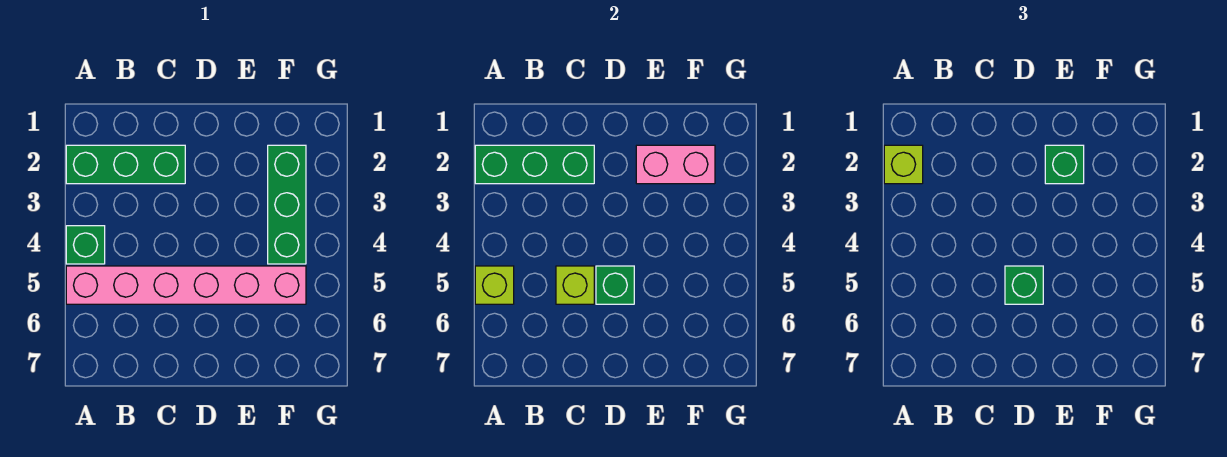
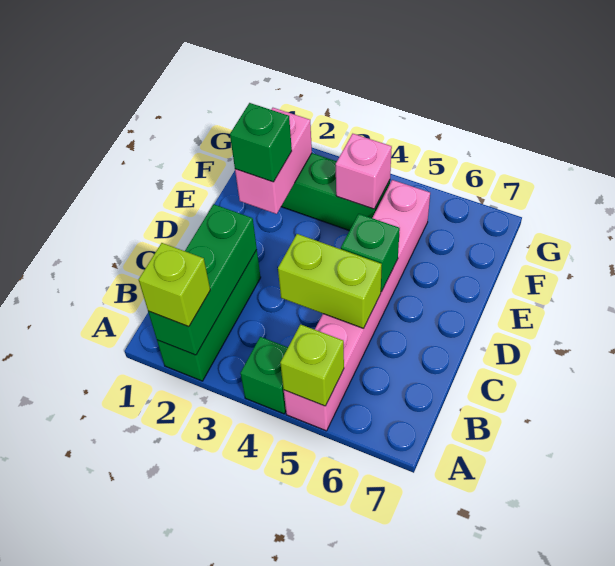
lime 1x1 brick [556,266,594,304] -> lime 1x2 brick [278,234,382,328]
green 1x1 brick [1005,266,1043,304] -> none
none -> pink 1x1 brick [336,134,392,209]

